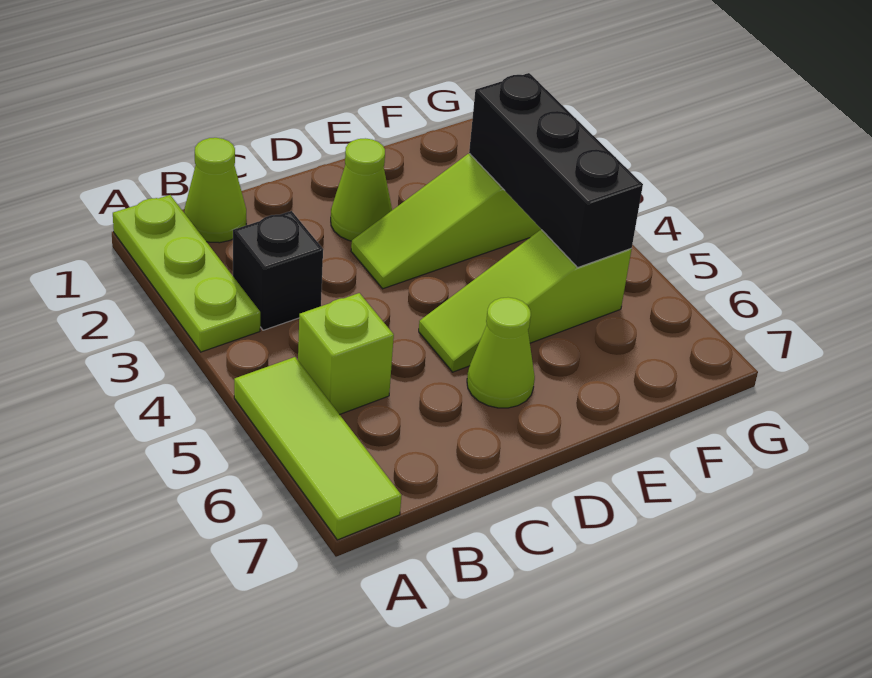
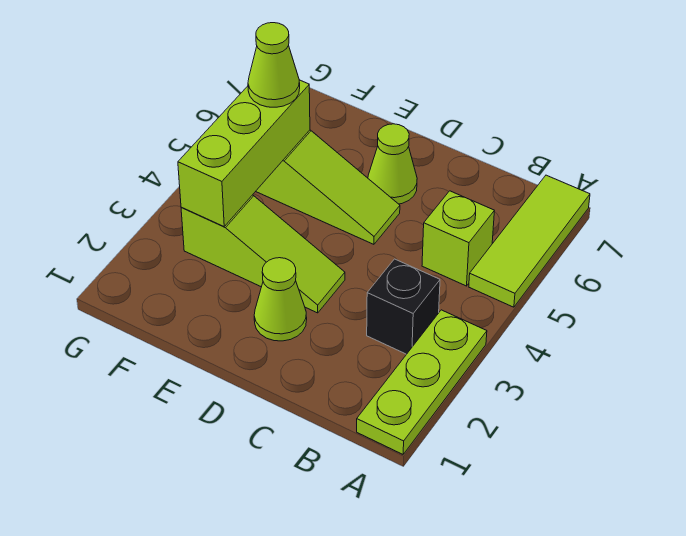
lime 1x1 cone [184,138,246,243] -> lime 1x1 cone moved to [248,23,300,107]
black 1x3 brick [469,73,643,267] -> lime 1x3 brick [178,80,310,226]

